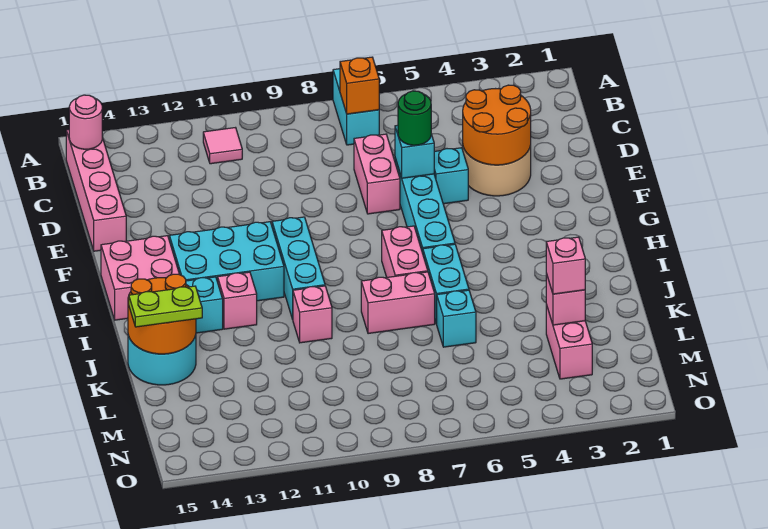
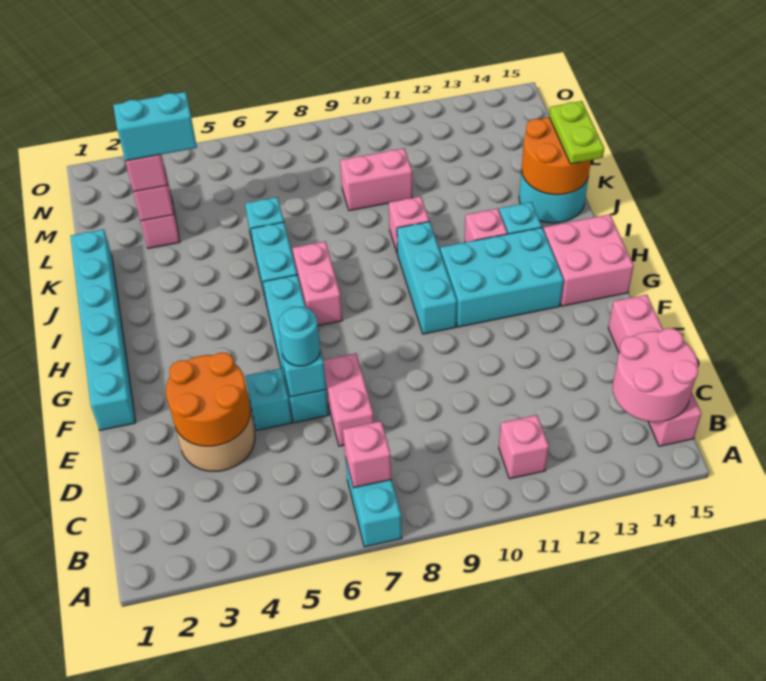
orange 1x1 brick [340,57,379,114] -> pink 1x1 brick [343,421,392,488]
pink 1x1 tile [203,128,242,164] -> pink 1x1 brick [499,415,549,479]
pink 1x1 round brick [69,95,102,149] -> pink 2x2 round brick [613,328,698,422]
green 1x1 round brick [398,91,431,145] -> cyan 1x1 round brick [278,307,320,366]
none -> cyan 1x6 brick [71,229,136,430]
pink 1x2 brick [361,272,435,334] -> pink 1x2 brick moved to [340,148,412,211]
lime 1x2 plate [129,286,202,327] -> lime 1x2 plate turned to [549,101,604,164]
none -> cyan 1x2 brick [113,92,197,161]

